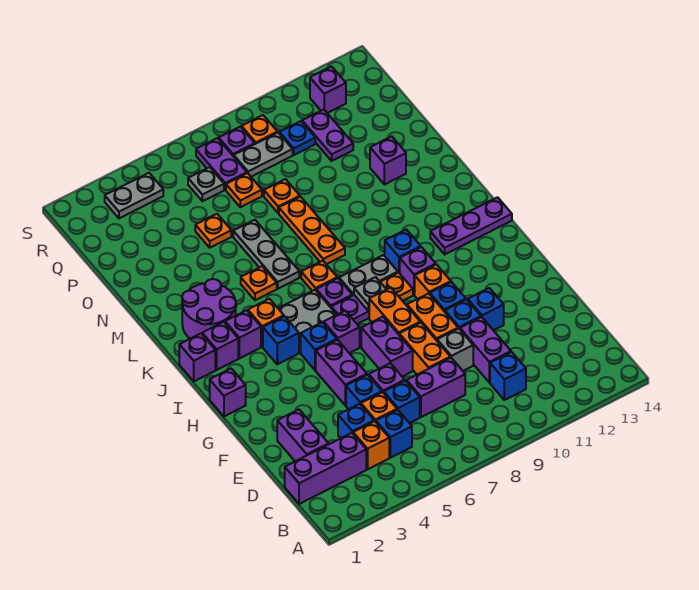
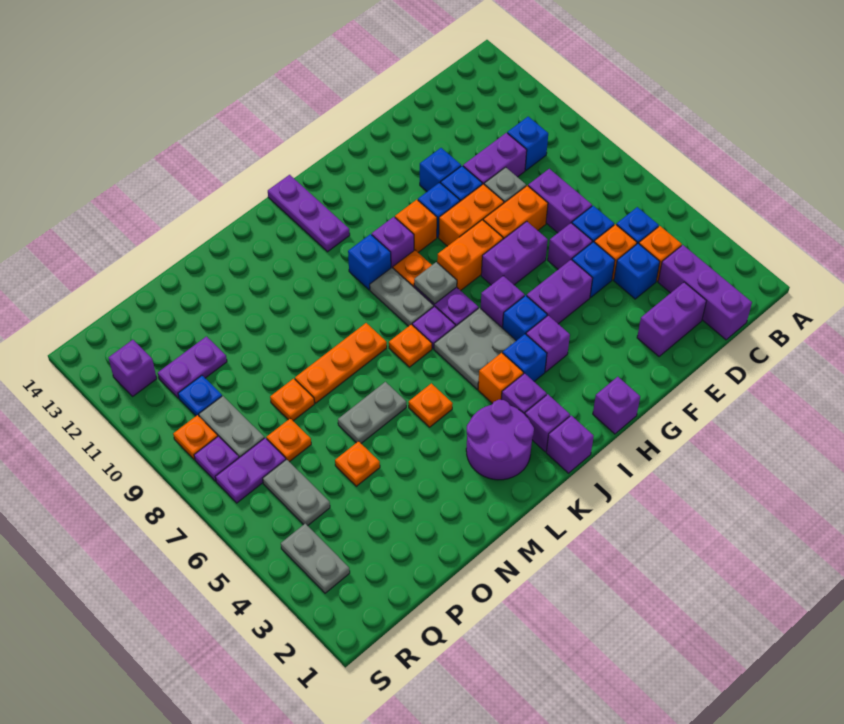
grey 1x3 plate [233,220,299,289] -> grey 1x2 plate [338,382,406,443]
purple 1x1 brick [370,136,406,185] -> purple 1x1 brick moved to [526,315,570,372]
grey 1x1 plate [188,167,224,201] -> grey 1x2 plate [263,459,330,526]

